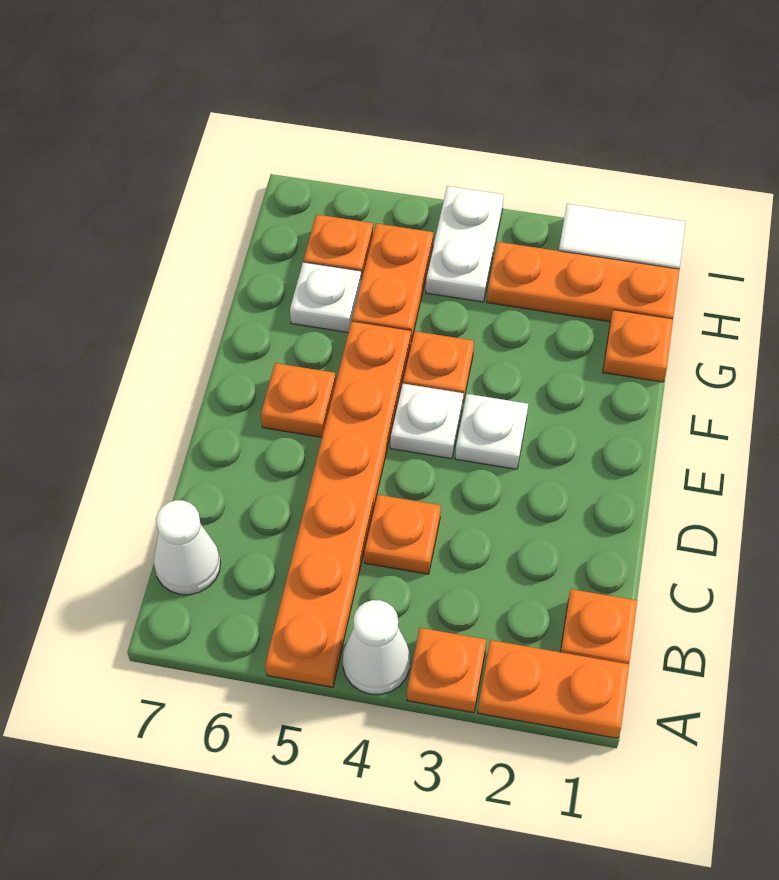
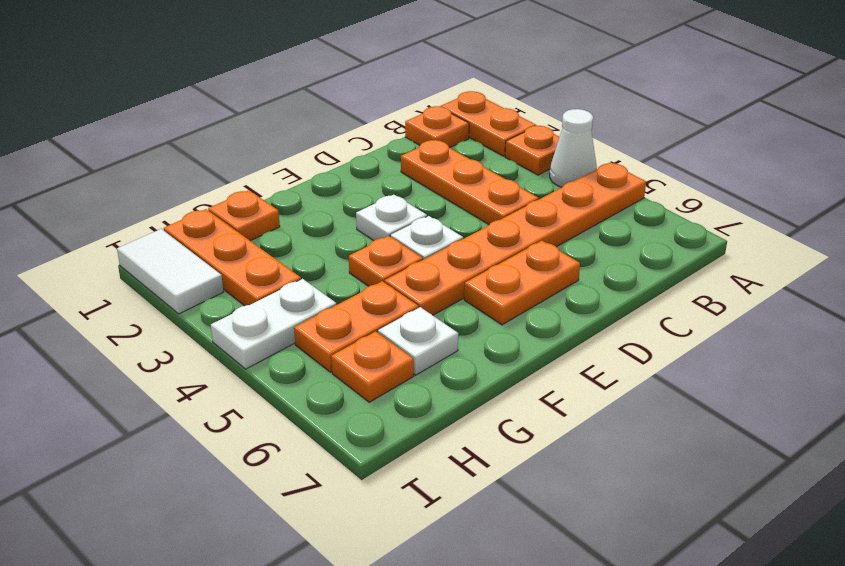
white 1x1 cone [154,500,220,595] -> none
orange 1x1 plate [364,495,441,574] -> orange 1x3 plate [401,140,539,224]
orange 1x1 plate [261,363,336,437] -> orange 1x2 plate [464,241,580,325]

